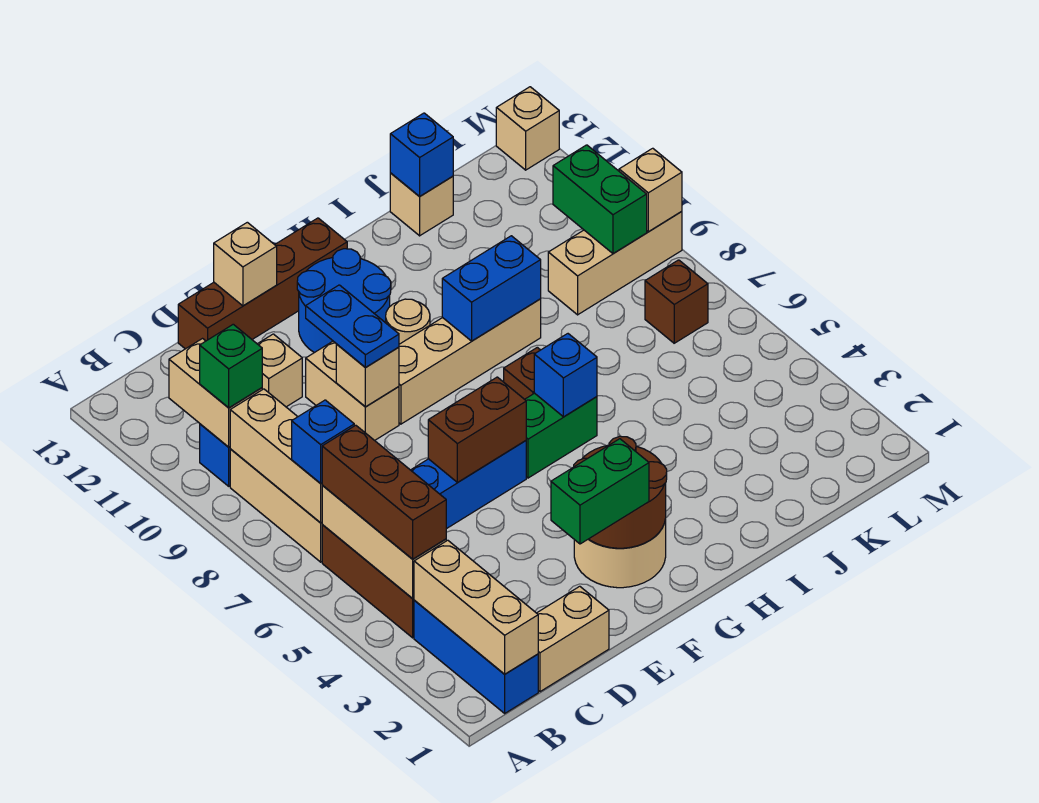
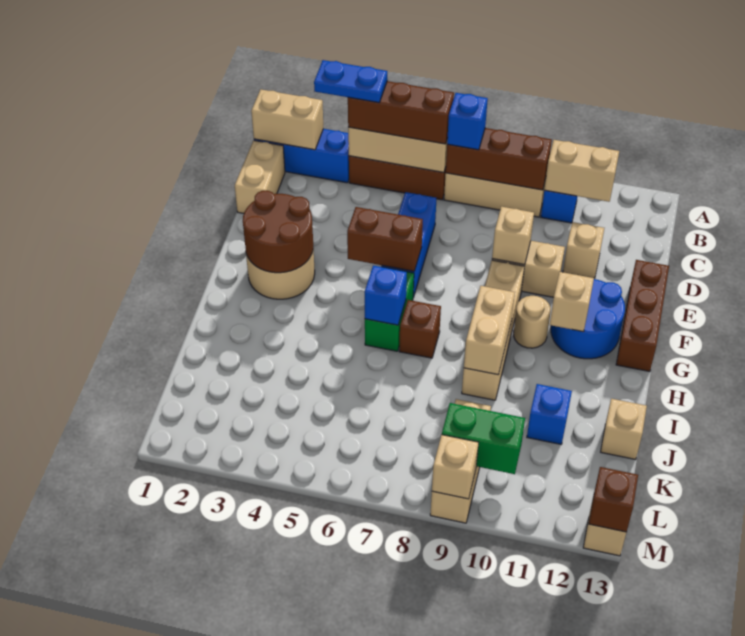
tan 1x3 brick [414,540,538,674] -> tan 1x2 brick [251,89,323,150]
tan 1x3 brick [230,389,322,523] -> brown 1x3 brick [446,128,552,190]
green 1x1 brick [200,324,262,408] -> none
brown 1x4 brick [178,218,347,349] -> brown 1x3 brick [616,260,669,372]
green 1x2 brick [551,439,649,544] -> none
brown 1x2 brick [428,377,526,482] -> brown 1x2 brick turned to [347,207,423,271]
blue 1x2 plate [306,285,399,368] -> blue 1x2 plate moved to [314,60,387,103]
tan 1x1 brick [214,222,277,306] -> tan 1x1 brick moved to [550,272,594,332]
blue 1x2 brick [442,236,541,341] -> tan 1x2 brick [464,286,515,375]
blue 1x1 brick [390,113,453,197] -> blue 1x1 brick moved to [527,384,572,444]
brown 1x1 brick [645,260,708,343] -> brown 1x1 brick moved to [589,467,638,532]

